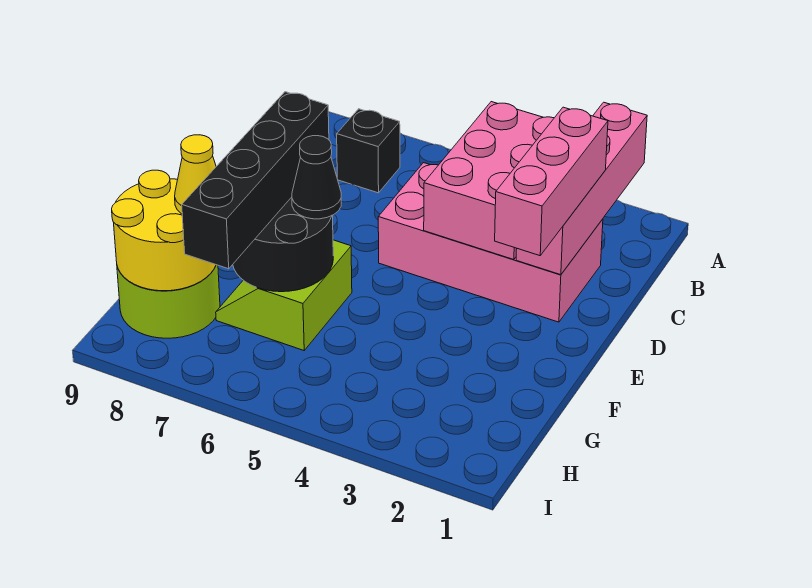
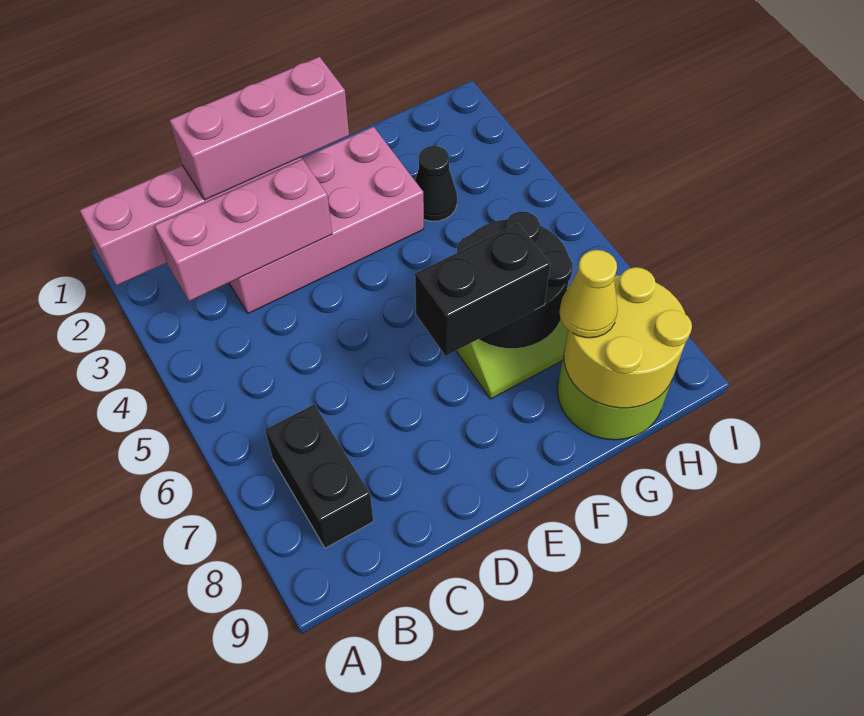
pink 2x3 brick [424,102,554,260] -> pink 1x3 brick [154,159,332,301]
black 1x1 brick [337,109,400,193] -> black 1x2 brick [265,404,373,548]
pink 2x4 brick [378,163,603,322] -> pink 2x4 brick turned to [229,127,424,313]
black 1x4 brick [182,92,329,269] -> black 1x2 brick [415,223,551,356]
black 1x1 cone [292,136,341,219] -> black 1x1 cone moved to [415,146,457,221]

